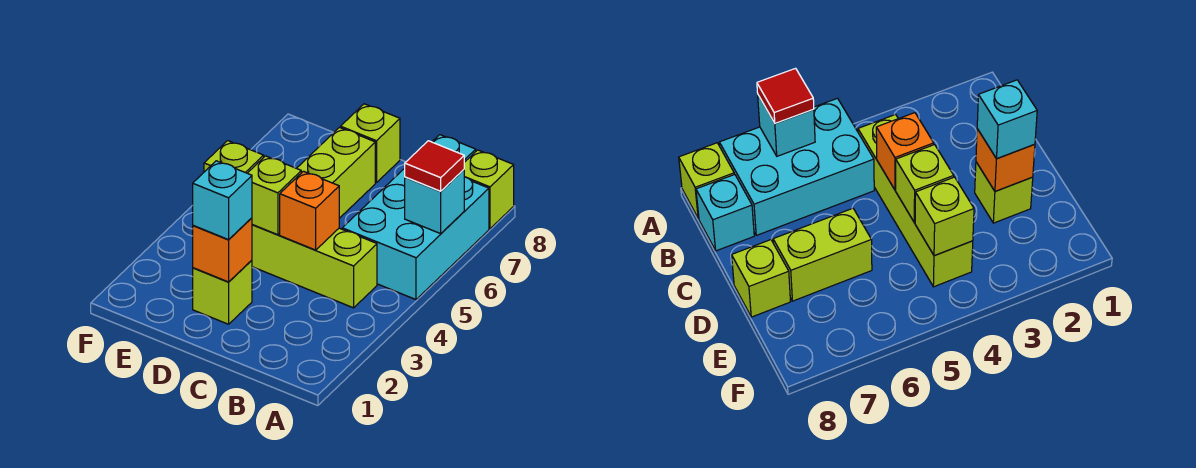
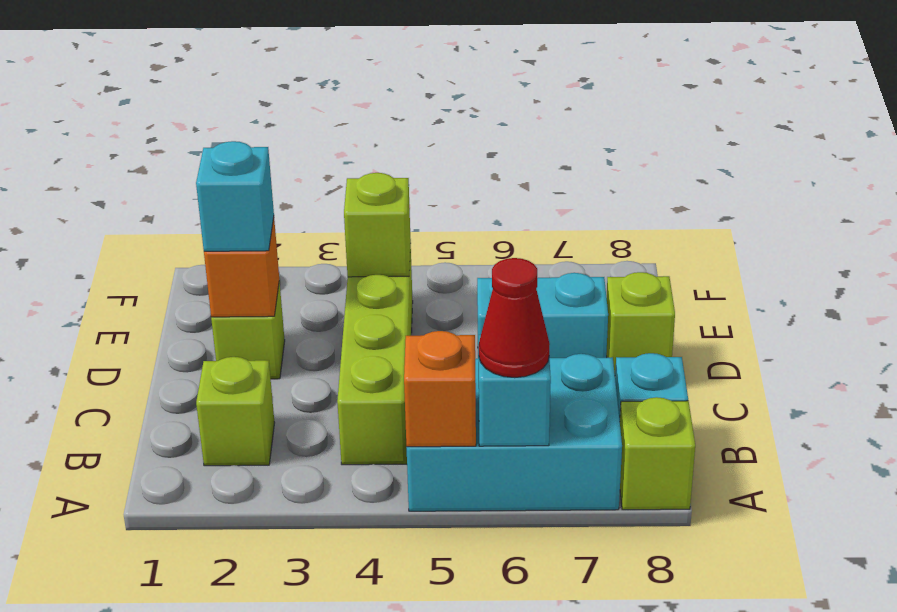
red 1x1 tile [405,141,464,191] -> red 1x1 cone [479,258,550,378]
orange 1x1 brick [280,171,339,250] -> orange 1x1 brick moved to [404,331,476,447]
lime 1x1 brick [248,156,301,235] -> lime 1x1 brick moved to [196,357,275,466]
lime 1x2 brick [297,128,375,218] -> cyan 1x2 brick [477,273,608,359]

